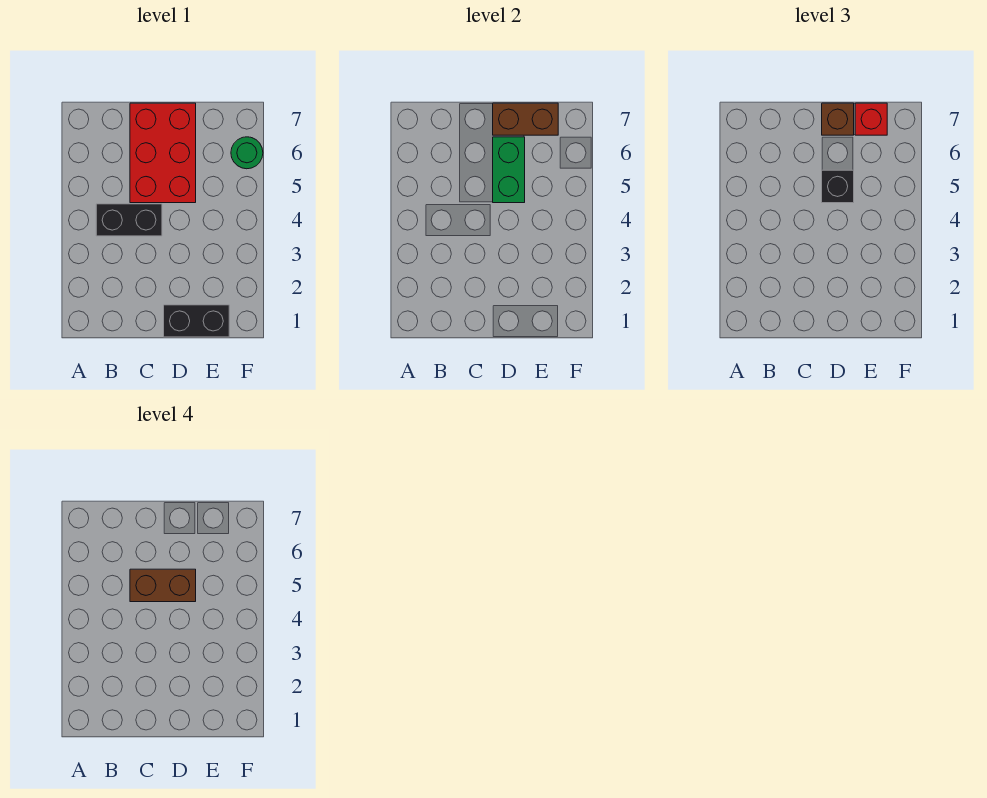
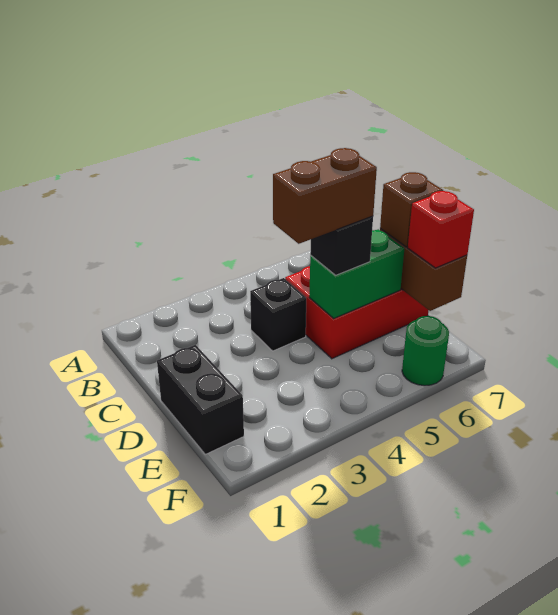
black 1x2 brick [96,204,162,236] -> black 1x1 brick [250,278,306,351]
brown 1x2 brick [130,569,196,602] -> brown 1x2 brick turned to [273,148,377,244]

